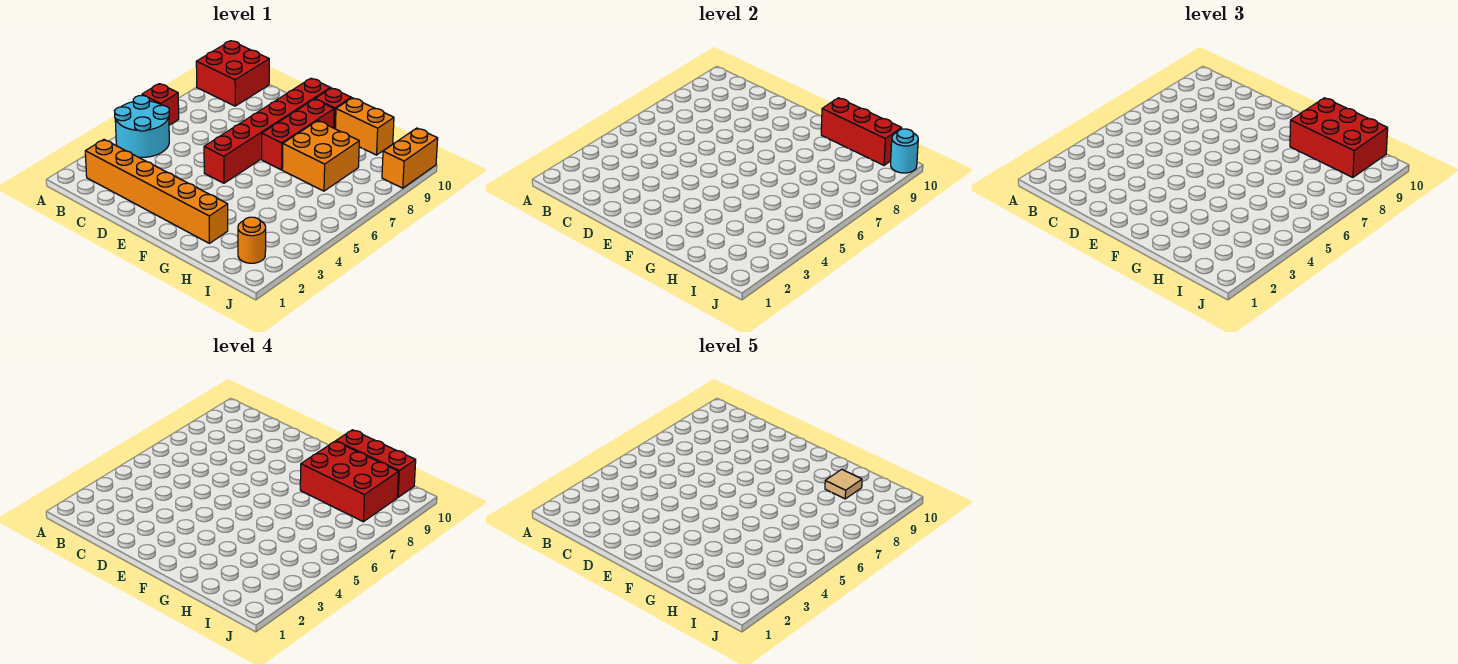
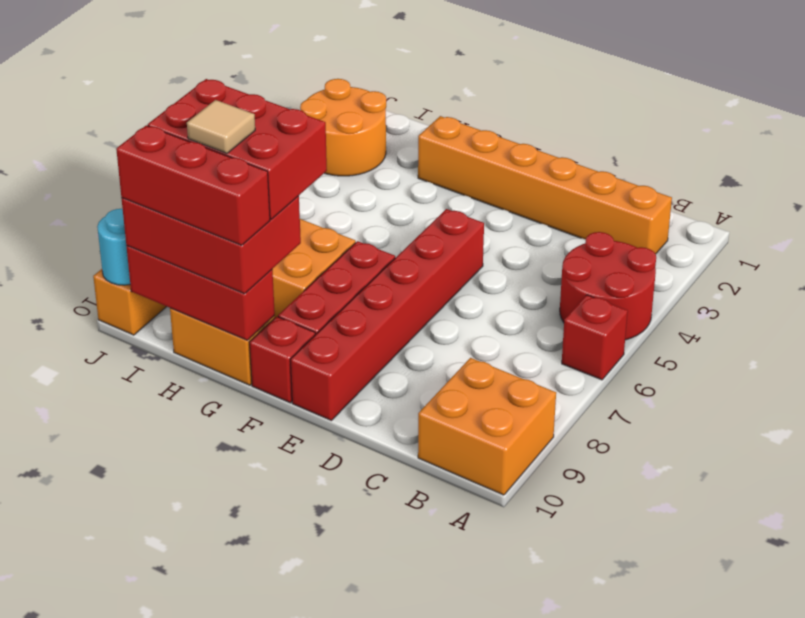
cyan 2x2 round brick [114,96,169,157] -> red 2x2 round brick [560,232,656,340]
red 2x2 brick [196,41,269,106] -> orange 2x2 brick [418,358,556,495]
orange 1x1 round brick [238,217,266,263] -> orange 2x2 round brick [300,79,386,176]

